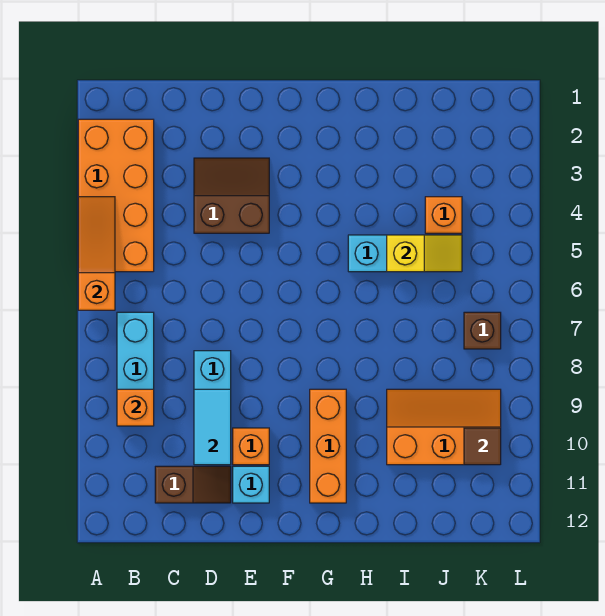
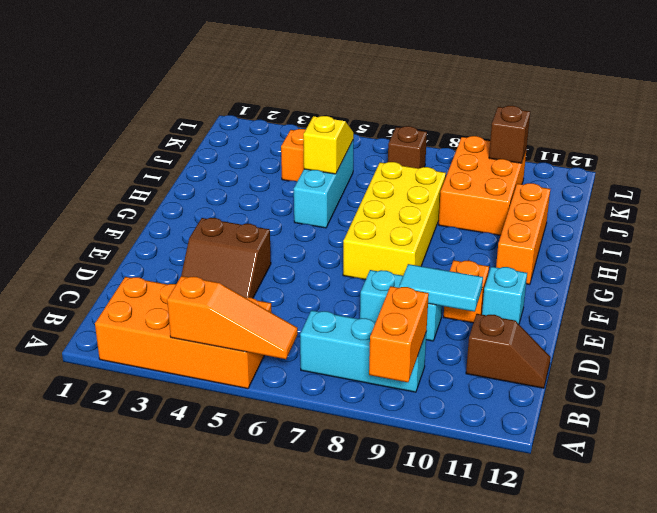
orange 1x3 slope [78,197,115,310] -> orange 1x3 slope turned to [167,276,298,359]
orange 1x1 brick [117,389,154,426] -> orange 1x2 brick [369,286,429,382]
brown 1x2 slope [155,466,231,503] -> brown 1x2 slope turned to [466,314,551,388]
brown 2x2 slope [194,158,269,233] -> brown 2x2 slope turned to [181,218,271,298]
none -> yellow 2x4 brick [343,162,446,280]
orange 1x3 brick [310,389,346,503] -> orange 1x3 brick turned to [496,183,550,285]
orange 2x3 slope [387,389,501,465] -> orange 2x3 brick [439,136,527,235]
brown 1x1 tile [464,428,501,465] -> brown 1x1 brick [489,106,530,163]

